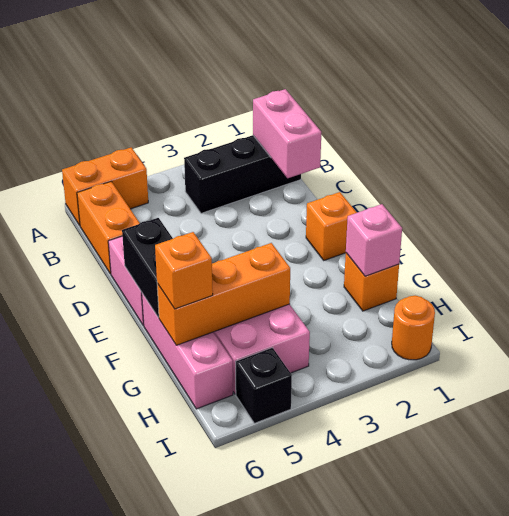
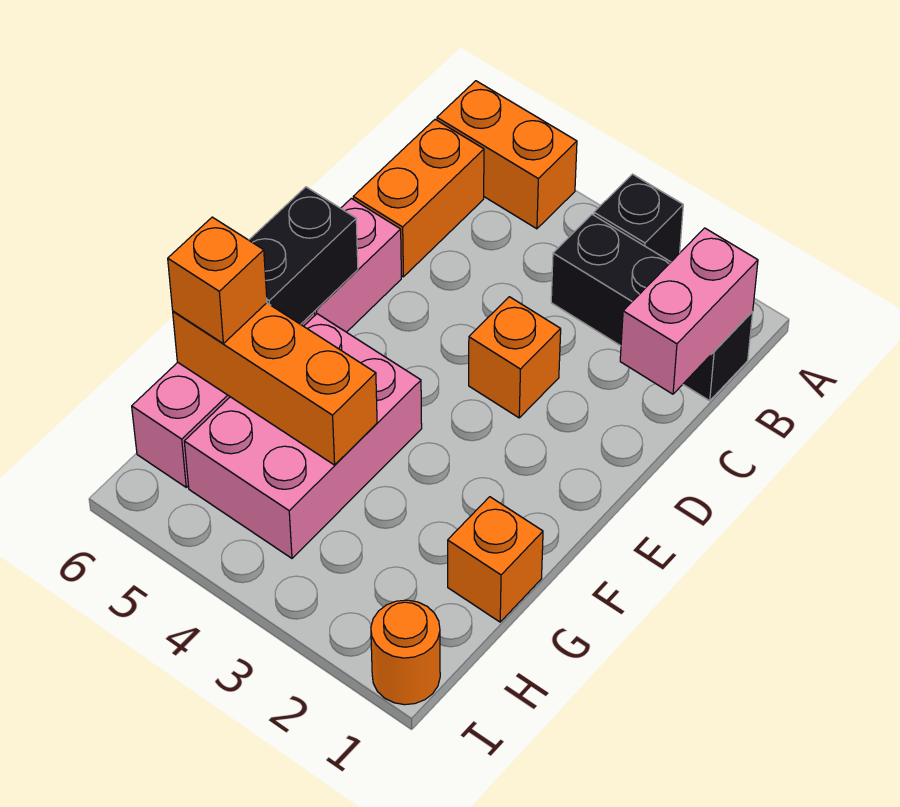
orange 1x1 brick [306,192,357,260] -> orange 1x1 brick moved to [469,297,561,418]
pink 1x1 brick [346,204,402,276] -> none
black 1x1 brick [236,348,292,423] -> black 1x1 brick moved to [594,174,683,262]

